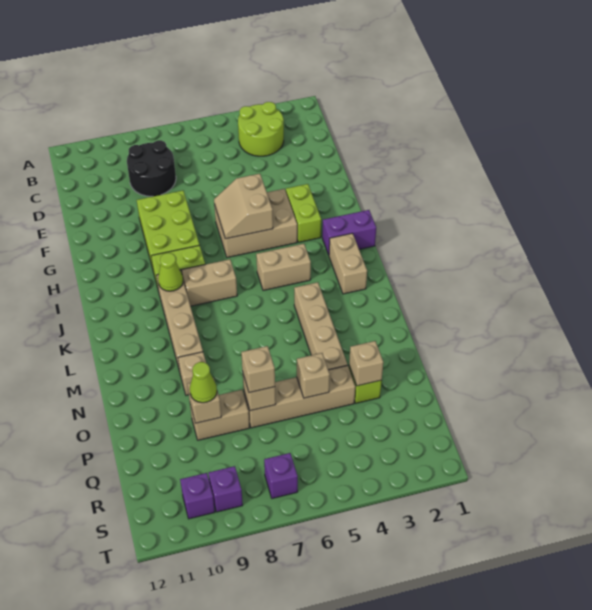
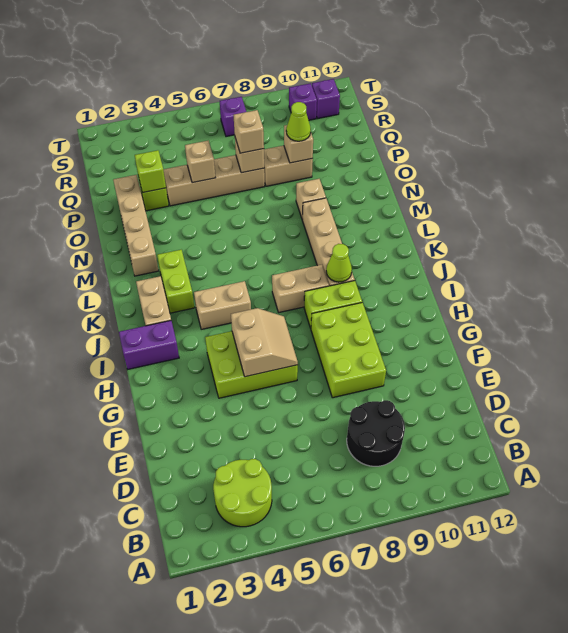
lime 1x2 brick [286,184,321,242] -> lime 1x2 brick moved to [157,250,194,313]
tan 2x3 brick [214,189,297,258] -> lime 2x3 brick [205,331,298,398]
tan 1x4 brick [294,282,347,370] -> tan 1x4 brick moved to [113,175,159,276]
tan 1x1 brick [349,341,383,386] -> lime 1x1 brick [135,150,166,193]
purple 1x1 brick [208,466,243,512] -> purple 1x1 brick moved to [312,79,340,119]

